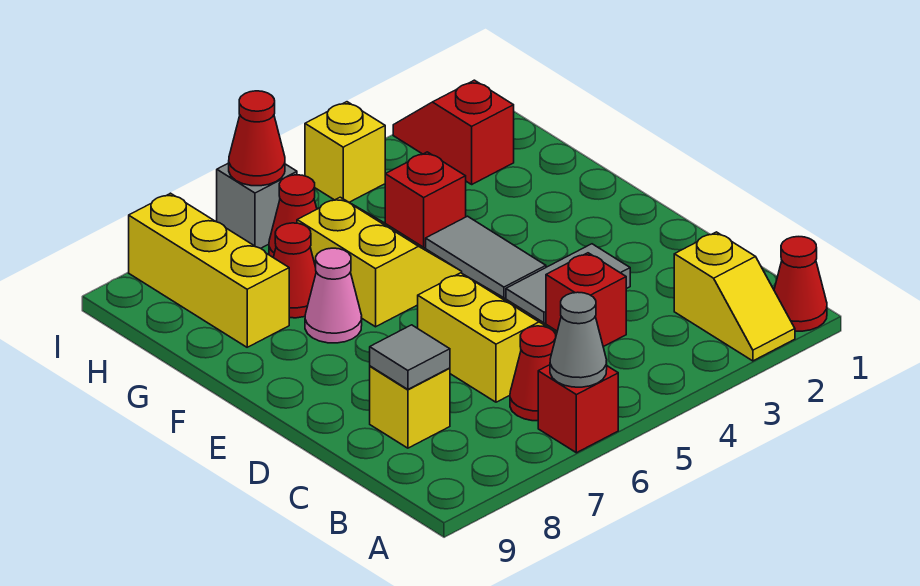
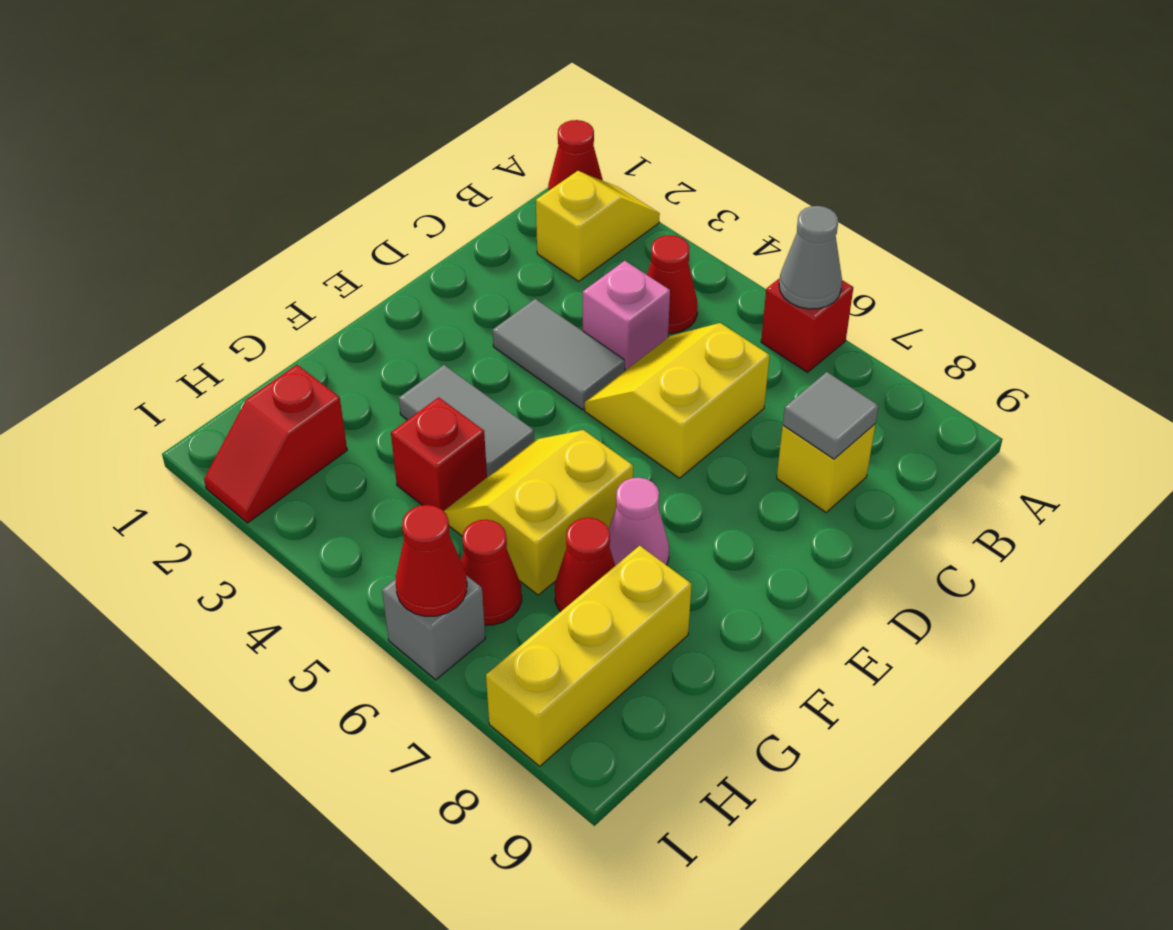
red 1x1 cone [510,326,556,421] -> red 1x1 cone moved to [647,235,698,333]
red 1x1 brick [546,253,626,347] -> pink 1x1 brick [583,261,670,370]
grey 1x2 tile [426,216,546,299] -> grey 1x2 tile turned to [399,365,534,477]
yellow 1x1 brick [305,102,385,202] -> none

